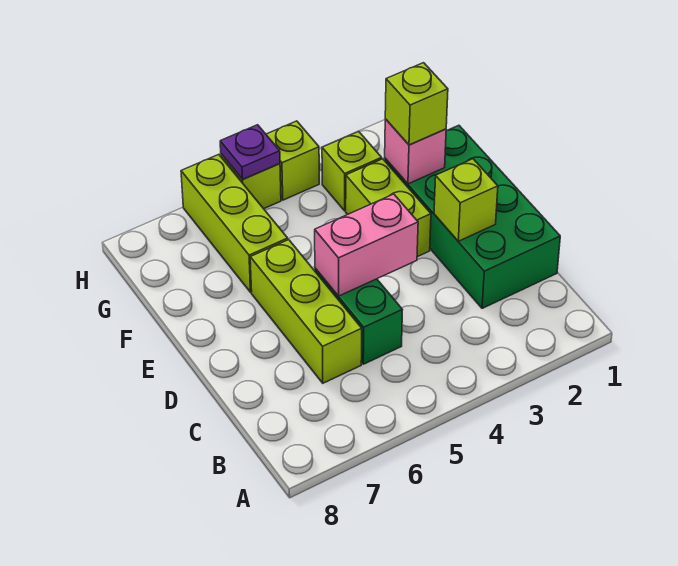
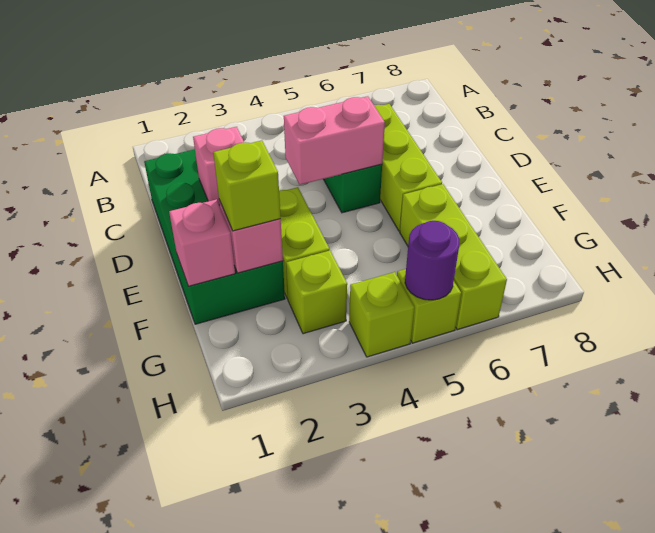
lime 1x1 brick [434,159,498,241] -> pink 1x1 brick [193,127,244,205]
none -> pink 1x1 brick [169,199,235,286]
purple 1x1 plate [220,125,280,180] -> purple 1x1 round brick [405,221,460,300]

